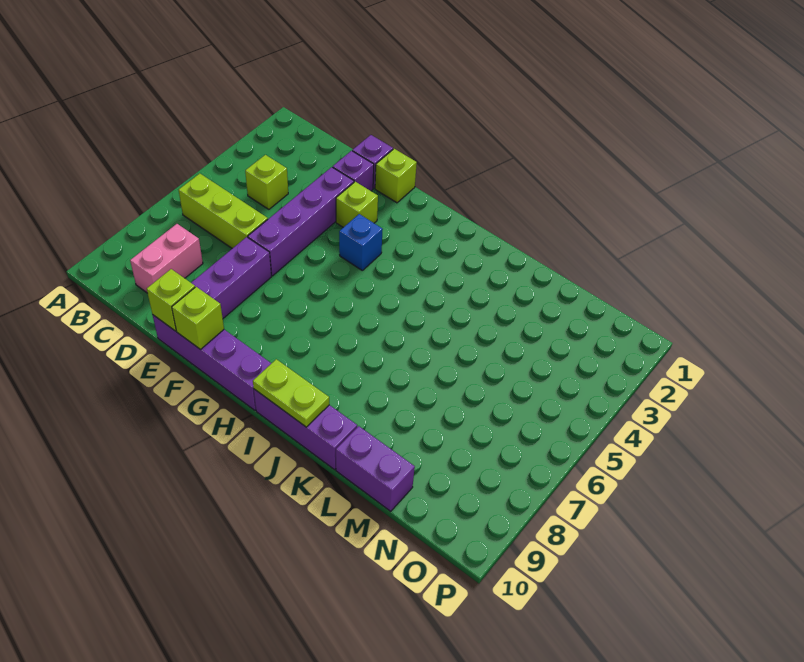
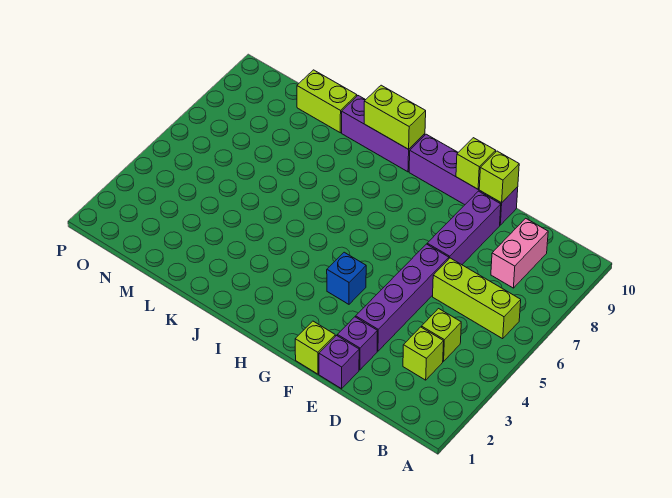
lime 1x1 brick [336,182,378,227] -> lime 1x1 brick moved to [403,327,444,380]
lime 1x2 plate [253,359,329,427] -> lime 1x2 brick [364,85,426,149]
purple 1x2 brick [336,426,415,511] -> lime 1x2 brick [297,70,357,133]

